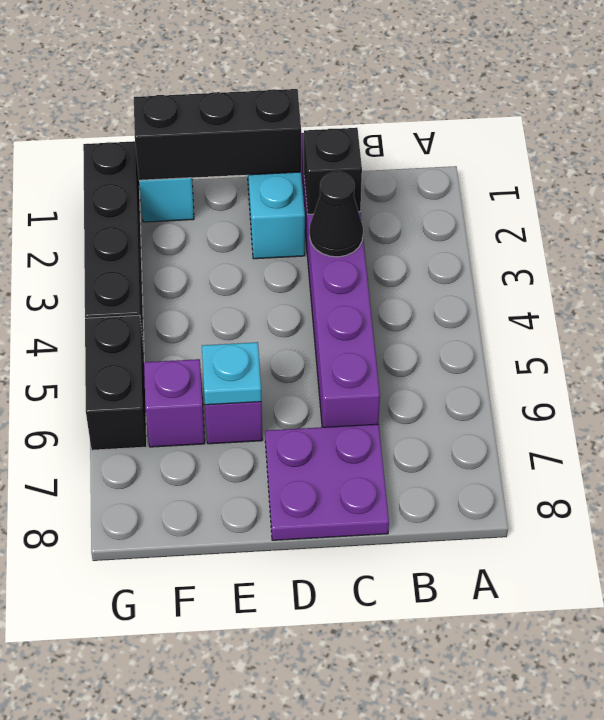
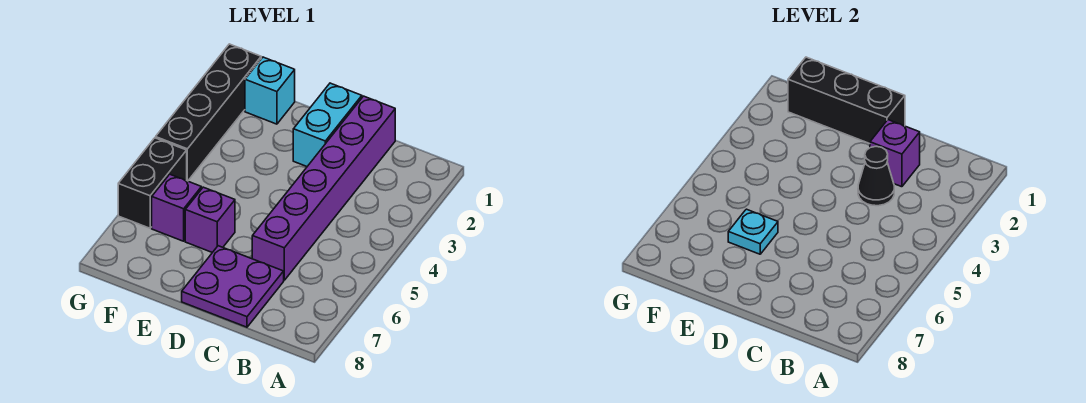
black 1x1 brick [304,128,362,214] -> purple 1x1 brick [870,120,920,187]

